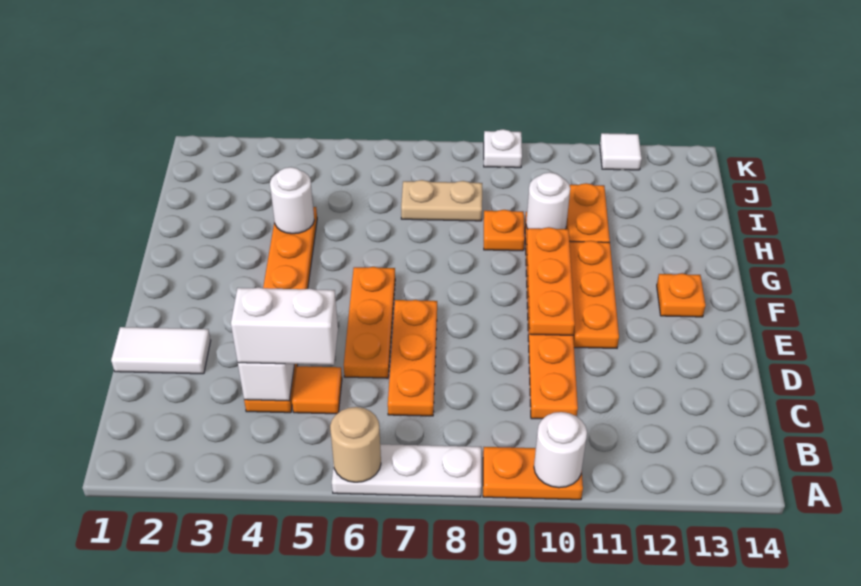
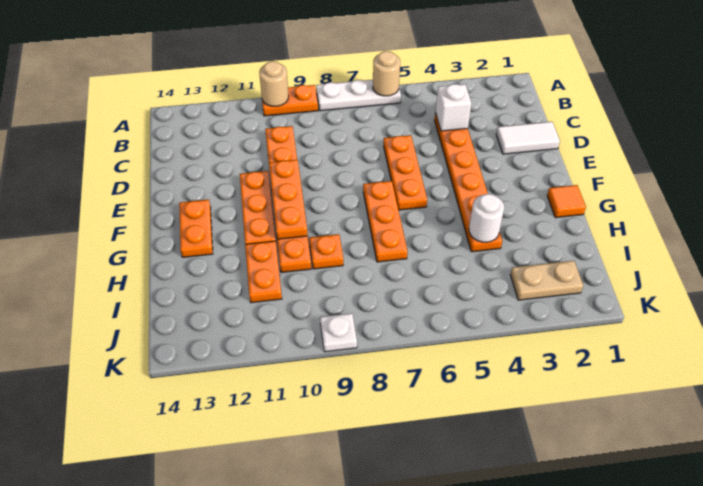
white 1x1 round brick [534,412,587,488] -> tan 1x1 round brick [259,61,289,106]
white 1x2 brick [231,287,338,365] -> none
orange 1x1 tile [292,366,342,414] -> orange 1x1 tile moved to [547,185,586,218]
orange 1x3 plate [388,300,437,416] -> orange 1x3 plate moved to [363,181,408,262]
orange 1x1 plate [657,273,706,317] -> orange 1x2 plate [179,200,213,257]
white 1x1 round brick [526,172,570,229] -> none
tan 1x2 plate [401,180,482,221] -> tan 1x2 plate moved to [510,261,583,300]
white 1x1 tile [600,133,642,170] -> none

